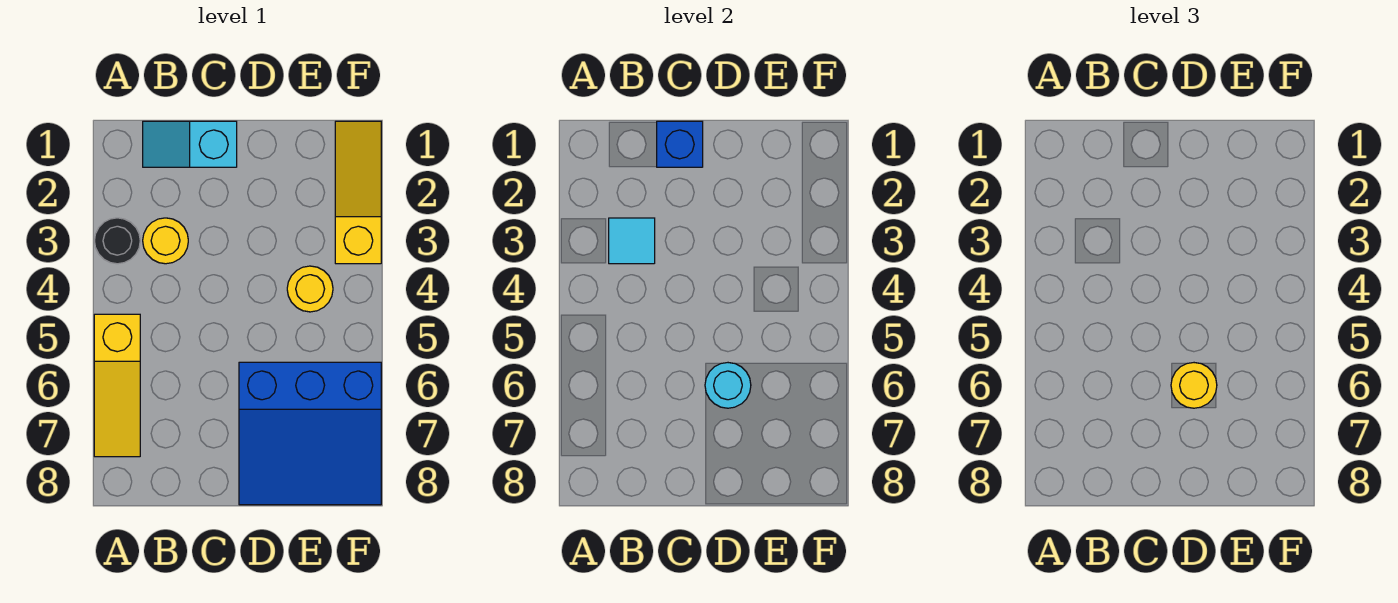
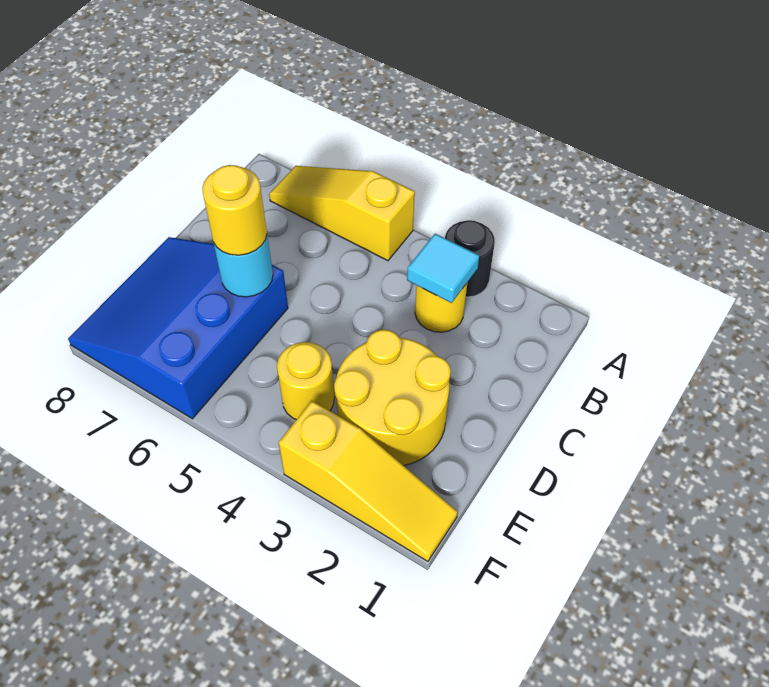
cyan 1x2 slope [143,121,237,167] -> none
blue 1x1 brick [657,121,703,167] -> none
none -> yellow 2x2 round brick [334,330,451,466]

